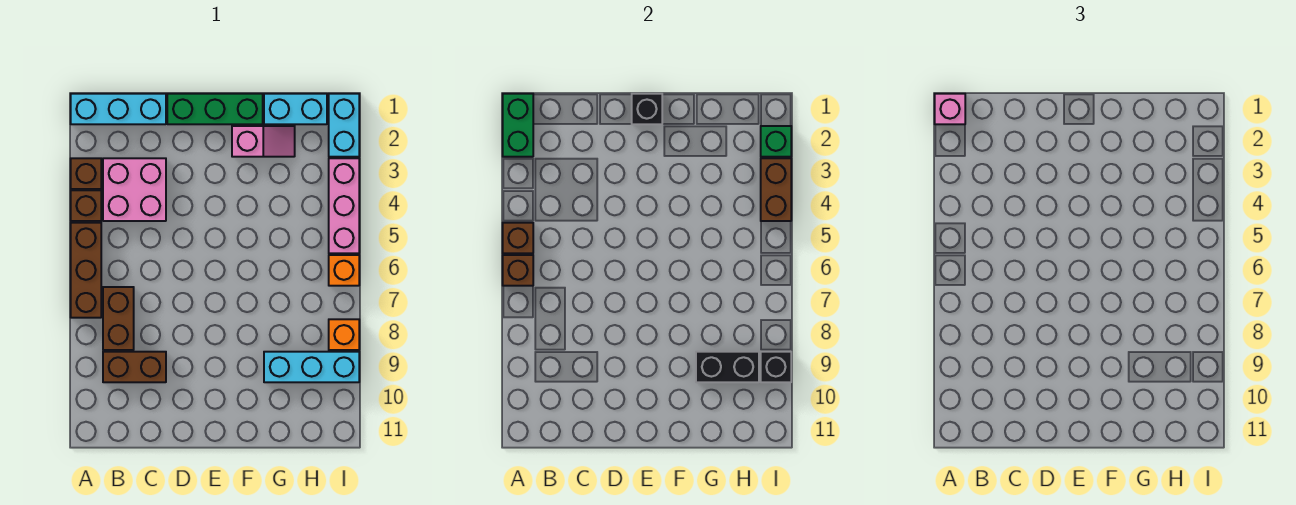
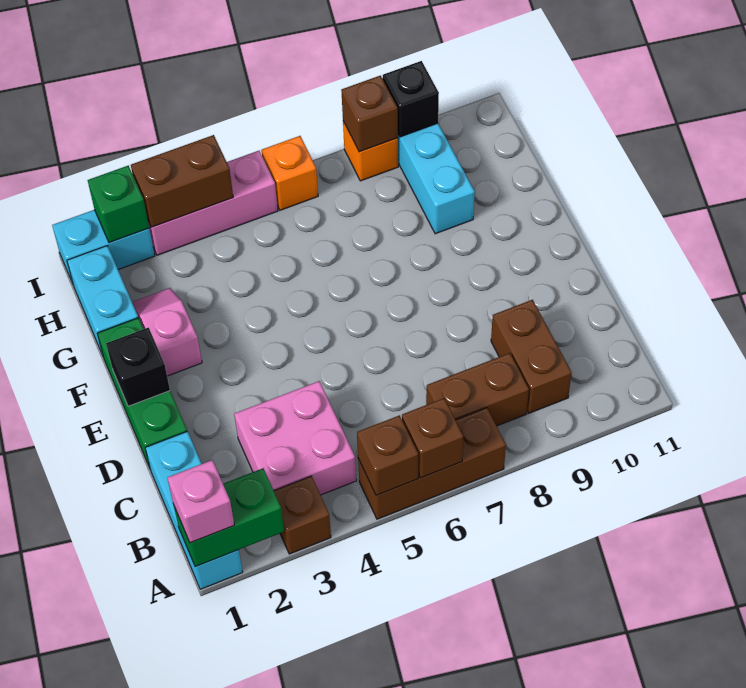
brown 1x1 brick [71,190,101,221] -> brown 1x1 brick moved to [341,76,398,152]
black 1x2 brick [696,352,759,382] -> none

